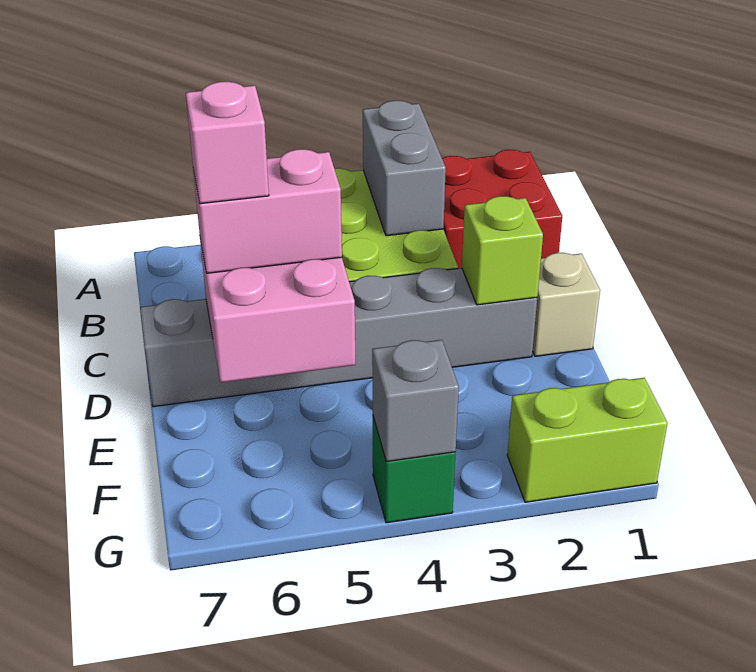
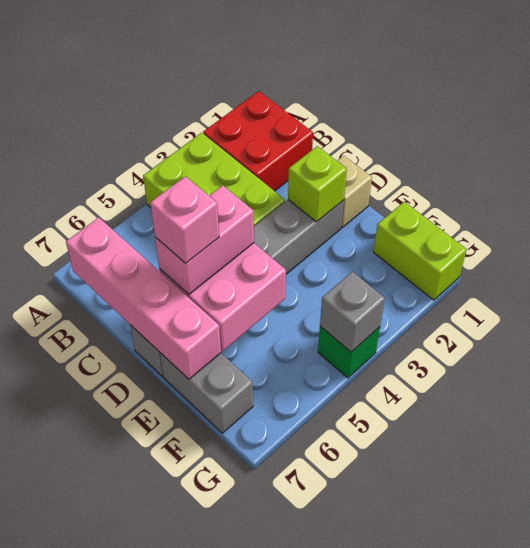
grey 1x2 brick [363,101,446,236] -> grey 1x2 brick moved to [160,353,253,433]
none -> pink 1x4 brick [66,217,221,379]
lime 1x2 brick [507,378,668,502] -> lime 1x2 brick turned to [374,202,467,300]

